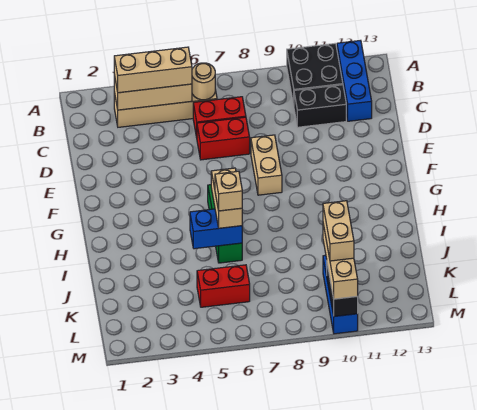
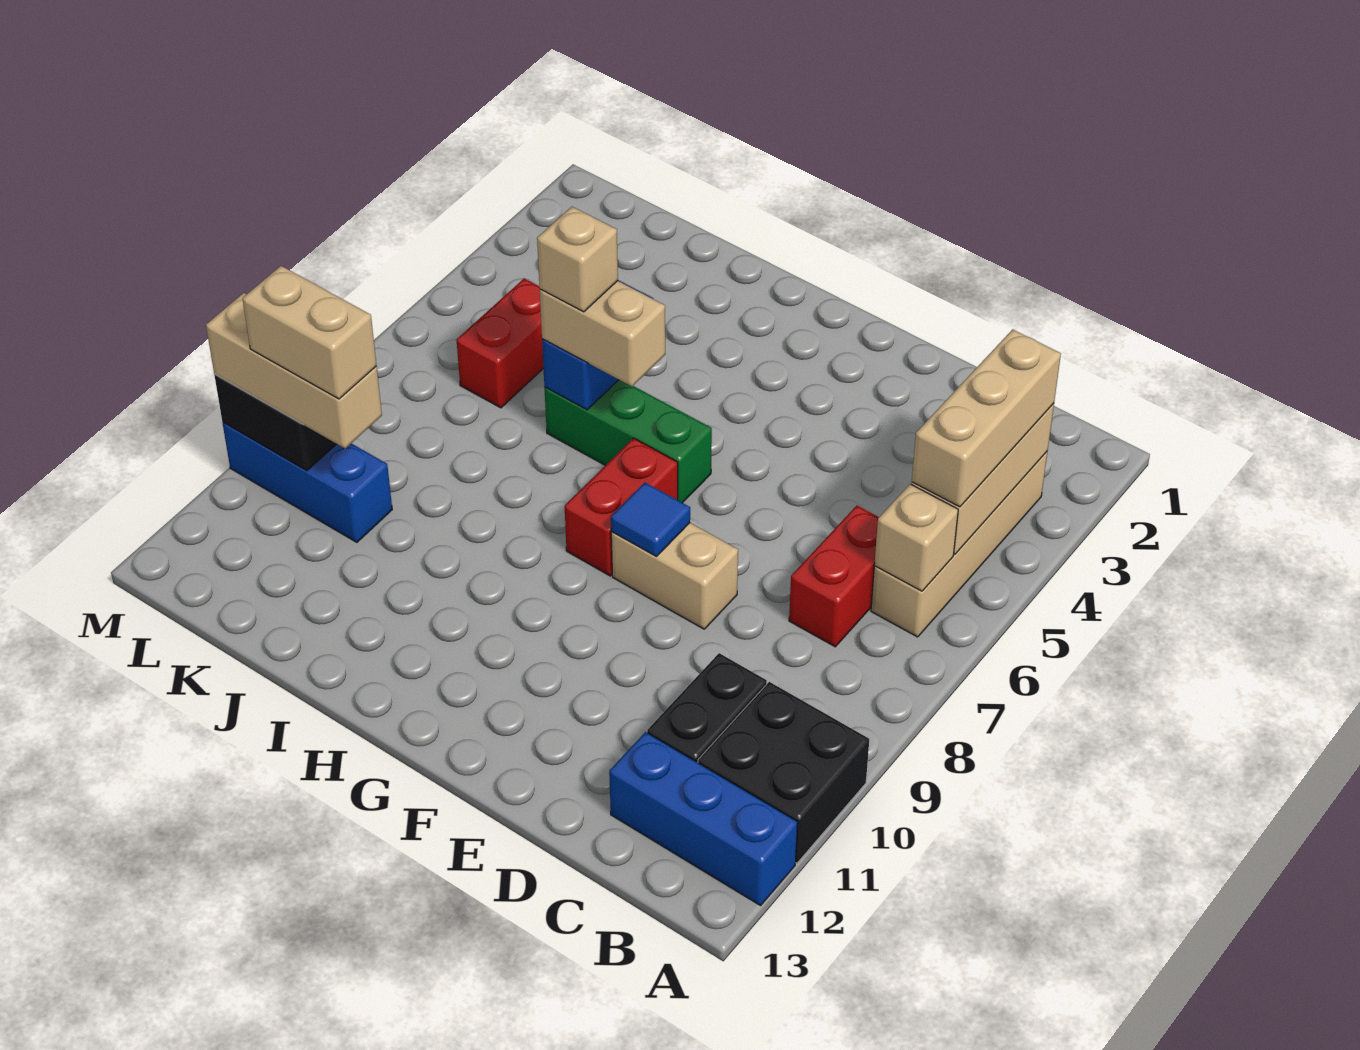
tan 1x1 round brick [192,63,215,100] -> tan 1x1 brick [874,484,958,591]
red 1x2 brick [197,117,250,160] -> red 1x2 brick moved to [565,438,678,576]
none -> blue 1x1 tile [611,483,690,557]

